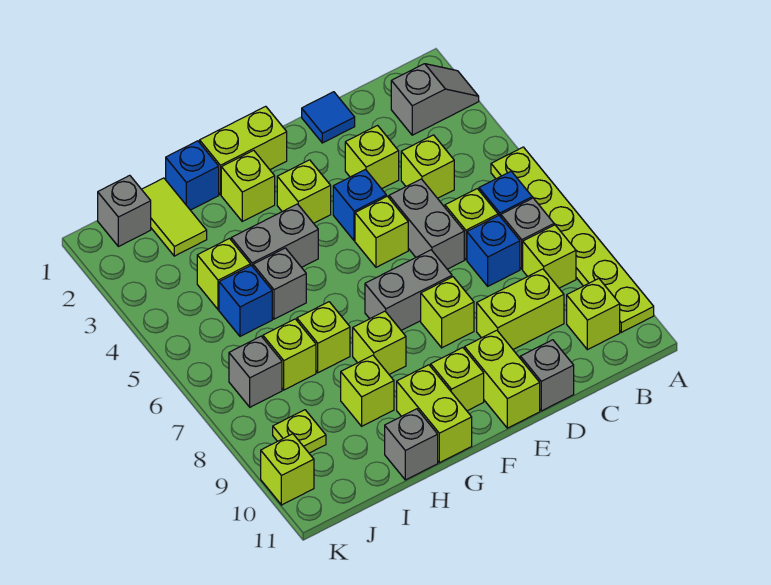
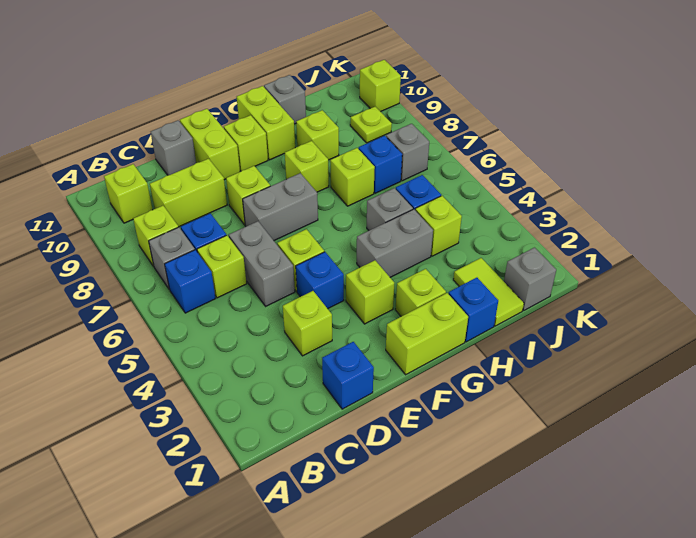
grey 1x2 slope [391,64,479,135] -> none
lime 1x6 plate [491,147,654,332] -> none
lime 1x1 brick [401,135,454,198] -> none
blue 1x1 tile [302,92,355,143] -> blue 1x1 brick [322,342,374,409]
lime 1x1 brick [263,319,316,390] -> blue 1x1 brick [358,136,402,193]

